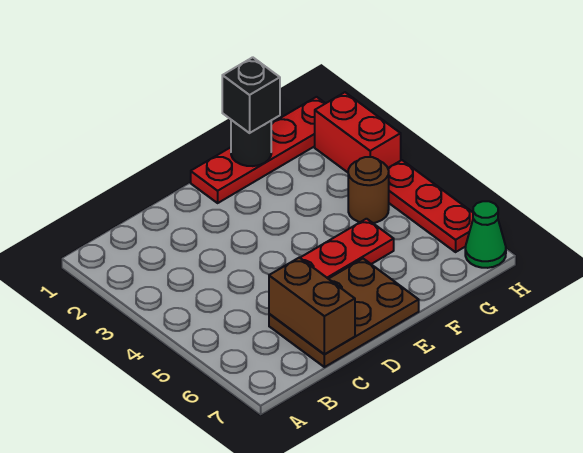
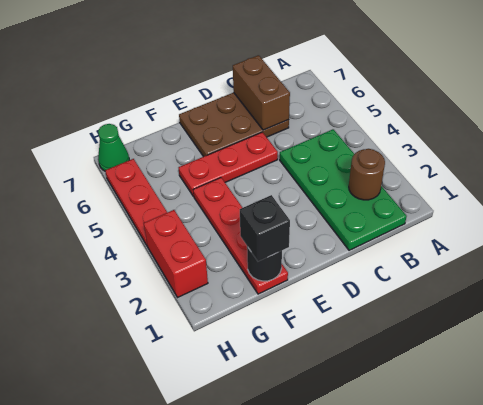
none -> green 2x4 plate [280,129,407,250]
red 1x4 plate [191,97,325,203] -> red 1x4 plate turned to [193,178,288,294]
brown 1x1 round brick [348,157,389,223] -> brown 1x1 round brick moved to [349,149,385,200]

